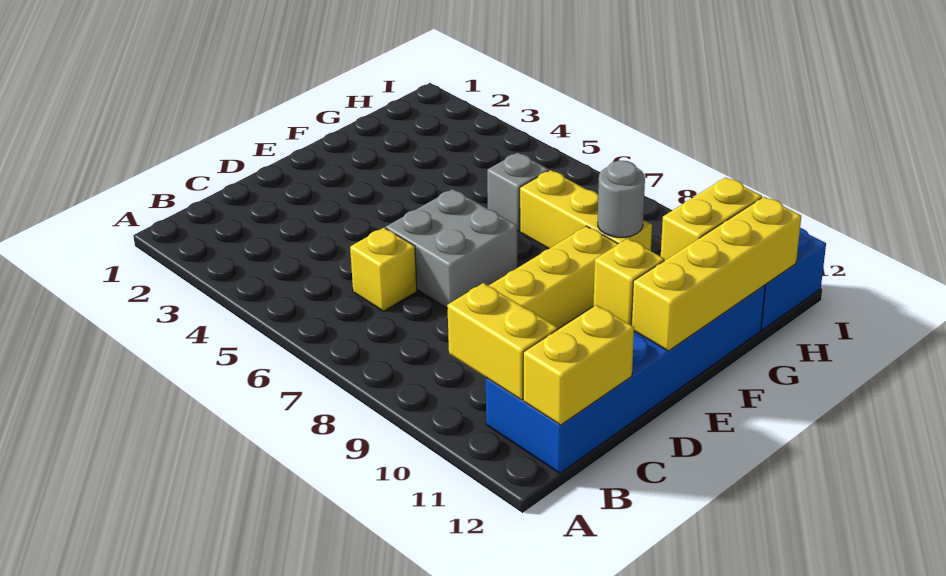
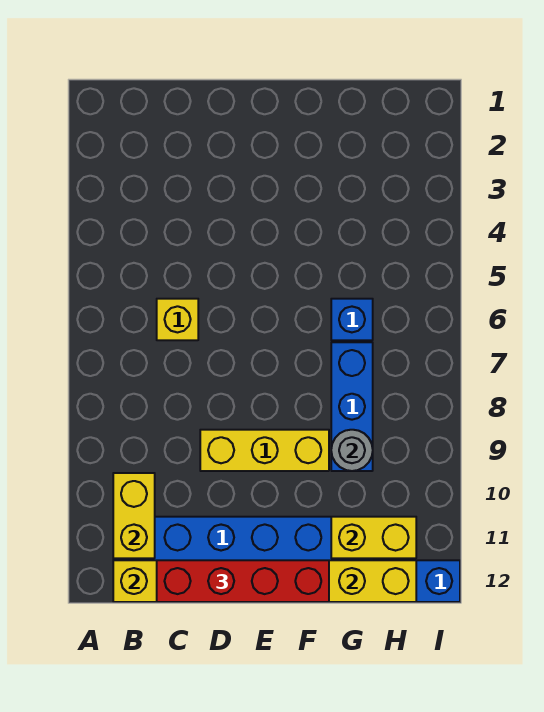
none -> red 1x4 brick [157,560,329,602]
grey 2x2 brick [386,189,517,309] -> none
yellow 1x1 brick [593,239,664,325] -> none
grey 1x1 brick [487,153,549,231] -> blue 1x1 brick [331,299,373,340]
yellow 1x3 brick [520,170,652,251] -> blue 1x3 brick [331,342,373,471]

